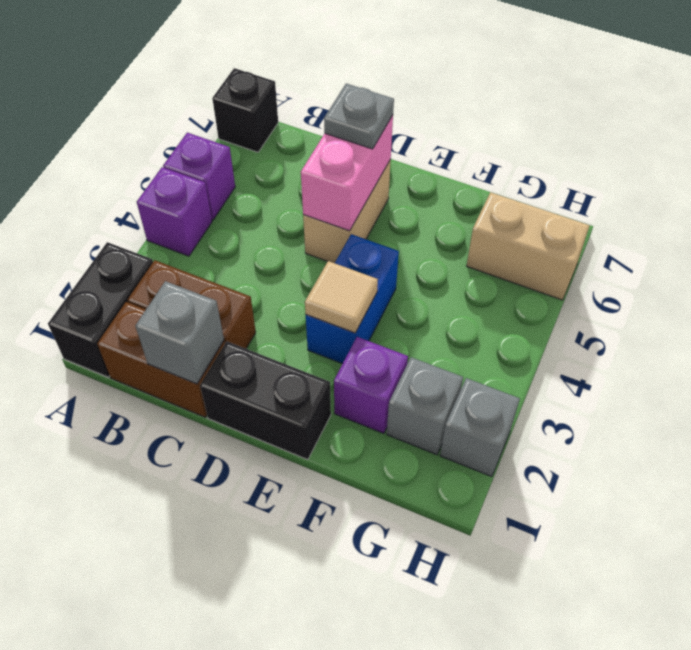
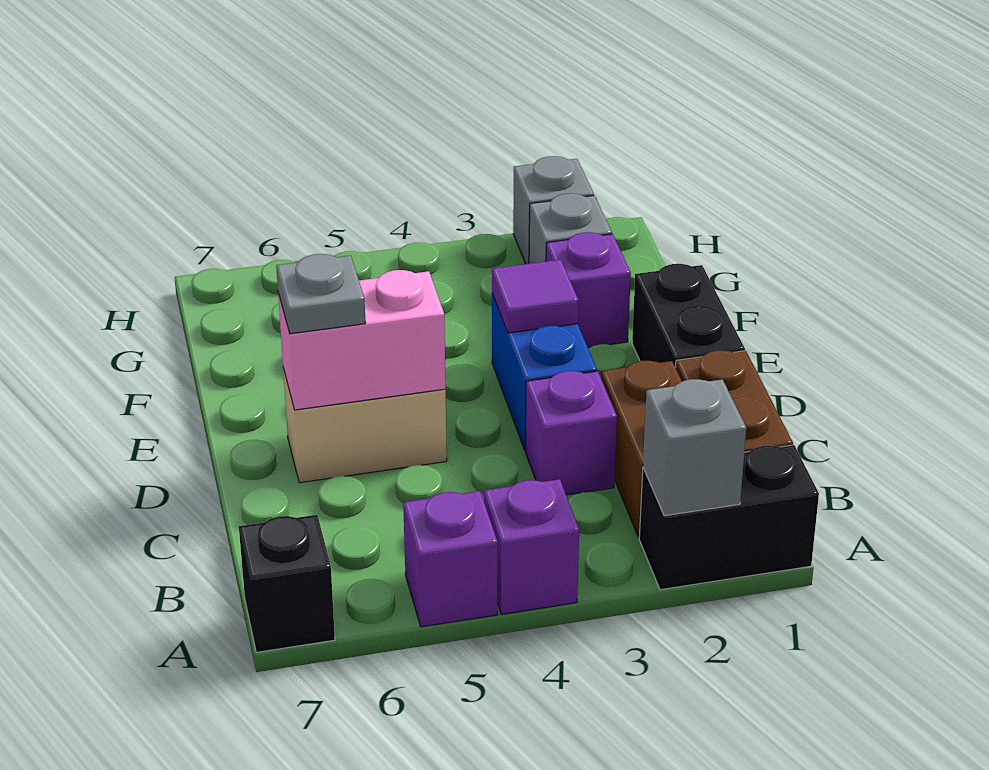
grey 1x1 brick [135,281,224,384] -> grey 1x1 brick moved to [643,379,746,516]
none -> purple 1x1 brick [525,371,617,495]
blue 1x2 brick [306,234,399,364] -> blue 1x2 brick turned to [492,294,597,450]
tan 1x1 tile [305,261,378,333] -> purple 1x1 tile [492,260,578,333]
tan 1x2 brick [467,192,590,300] -> none

